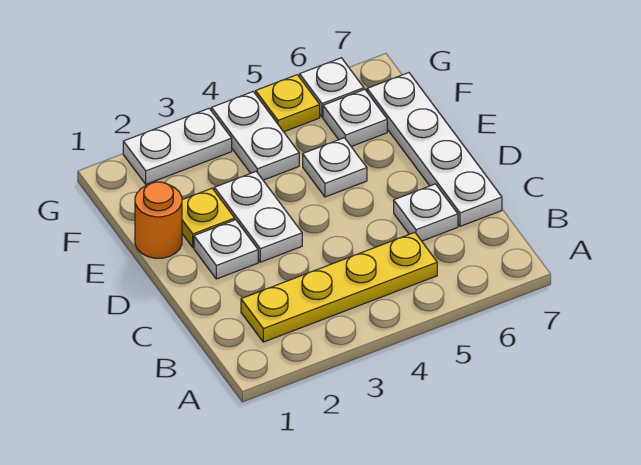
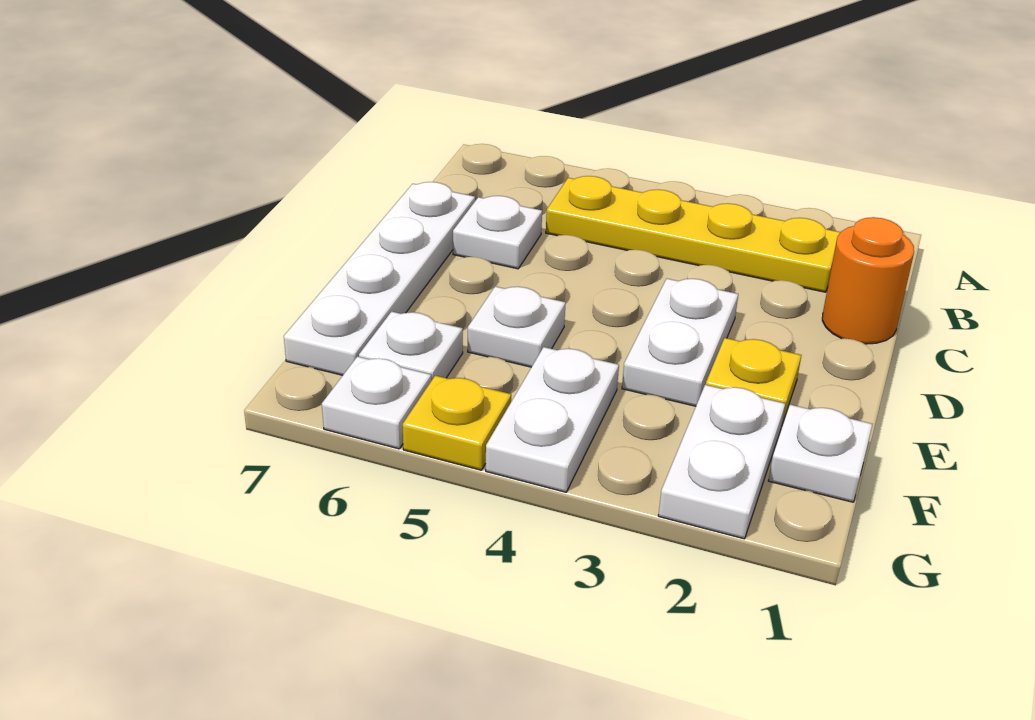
white 1x1 plate [194,220,258,279] -> white 1x1 plate moved to [768,405,872,502]
orange 1x1 round brick [135,182,182,258] -> orange 1x1 round brick moved to [822,217,914,344]
white 1x2 plate [123,109,232,184] -> white 1x2 plate turned to [658,385,785,539]

